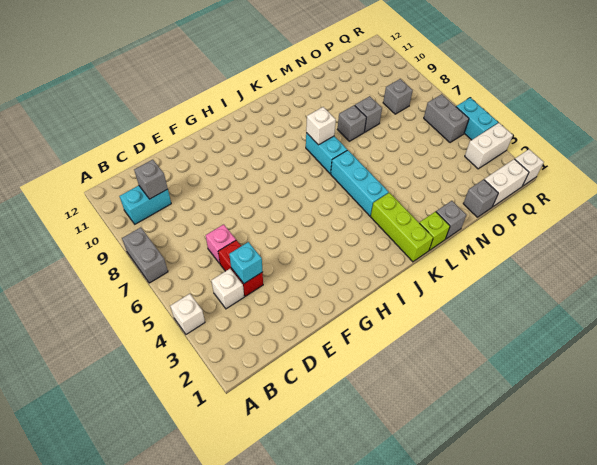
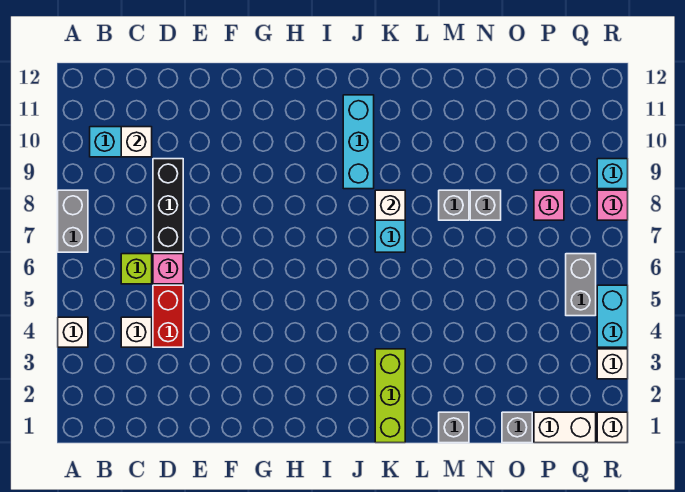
grey 1x1 brick [134,160,168,199] -> white 1x1 brick [121,127,152,157]
cyan 1x1 brick [229,242,263,283] -> cyan 1x1 brick moved to [597,159,628,189]
none -> black 1x3 brick [153,159,183,252]
cyan 1x3 brick [331,150,389,216] -> cyan 1x3 brick moved to [343,95,374,189]
lime 1x1 brick [420,212,450,250] -> lime 1x1 brick moved to [121,254,152,284]
grey 1x1 brick [383,79,413,114] -> pink 1x1 brick [534,190,564,220]
white 1x2 brick [465,123,513,169] -> white 1x1 brick [597,349,628,379]
none -> pink 1x1 brick [597,190,628,220]

